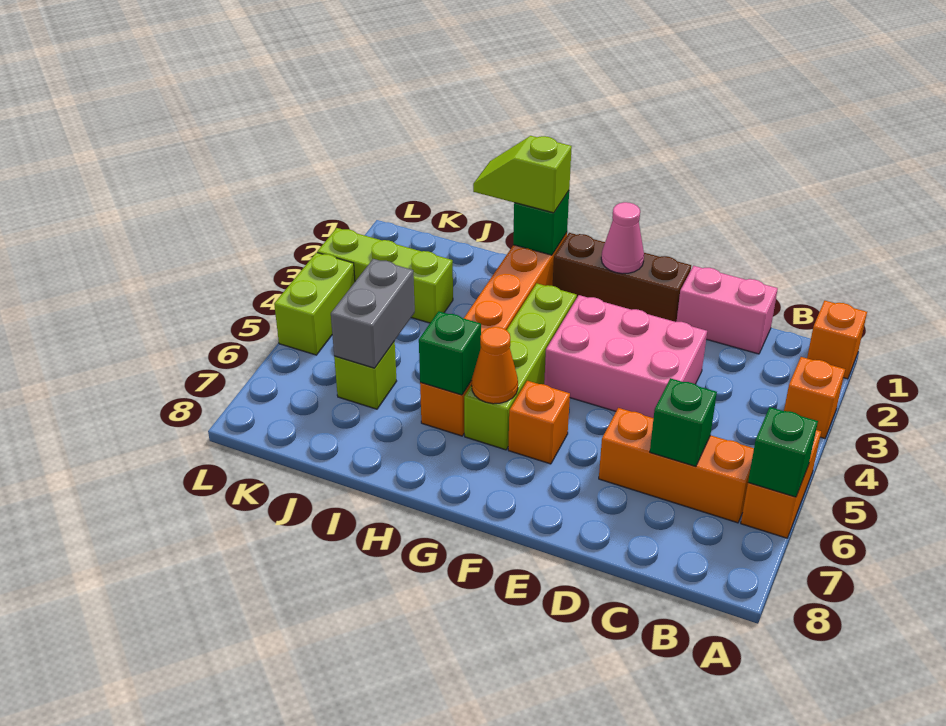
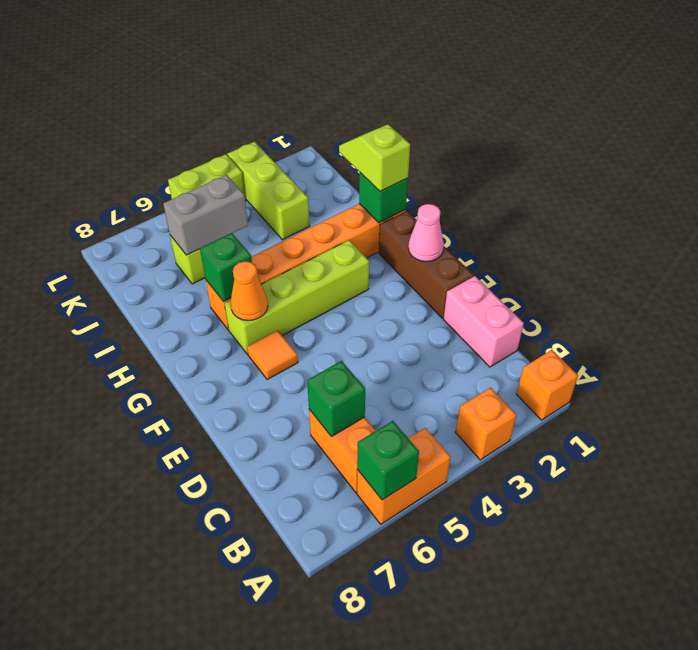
orange 1x3 brick [599,408,754,523] -> orange 1x2 brick [309,409,376,493]
pink 2x3 brick [544,295,707,418] -> none
orange 1x1 brick [508,381,570,464] -> orange 1x1 tile [247,331,298,380]

